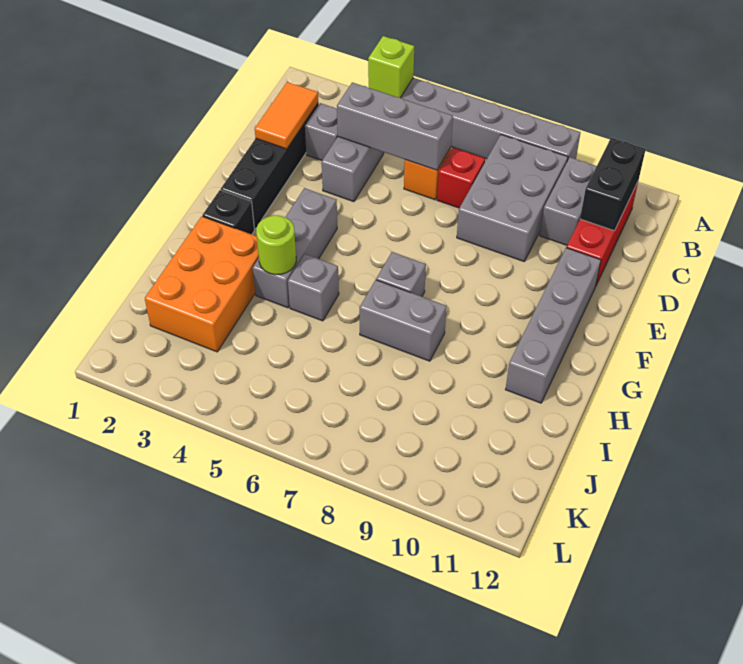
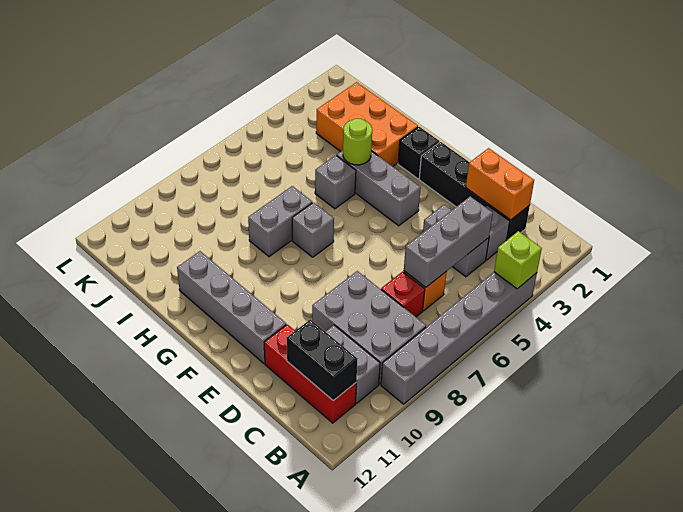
orange 1x2 tile [255,82,318,149] -> orange 1x2 brick [466,148,534,220]

